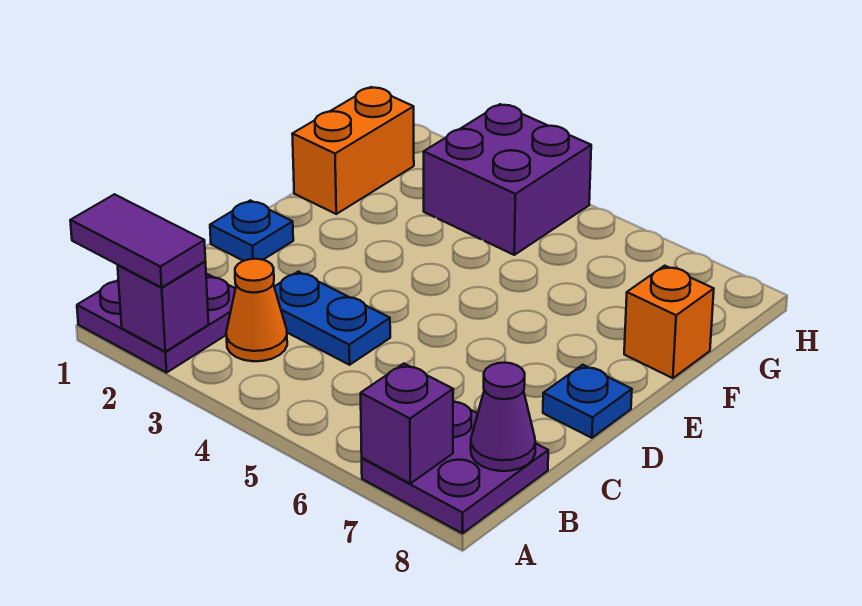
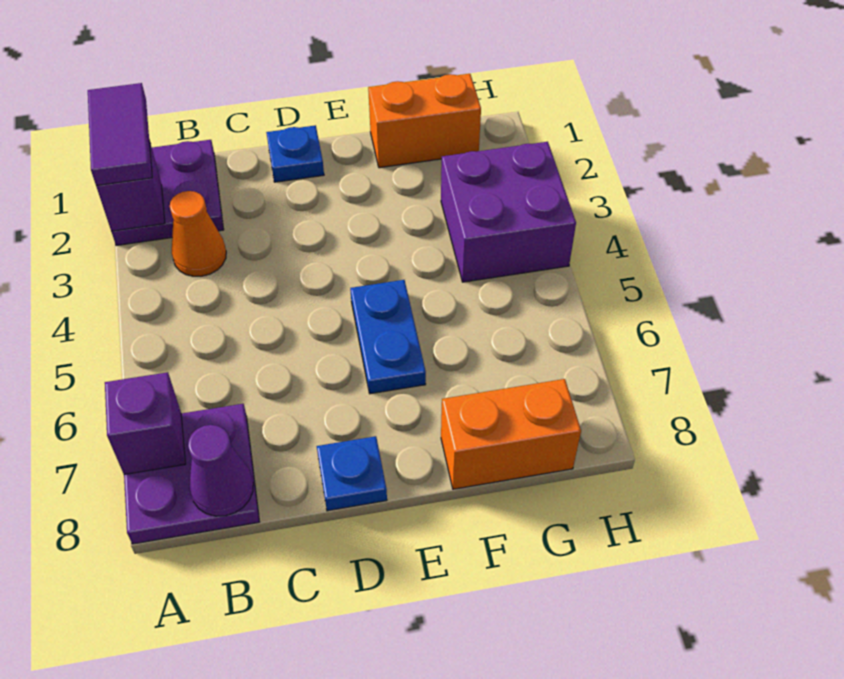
blue 1x2 plate [274,272,390,365] -> blue 1x2 plate moved to [350,280,426,394]
orange 1x1 brick [624,266,714,378] -> orange 1x2 brick [441,379,581,489]

